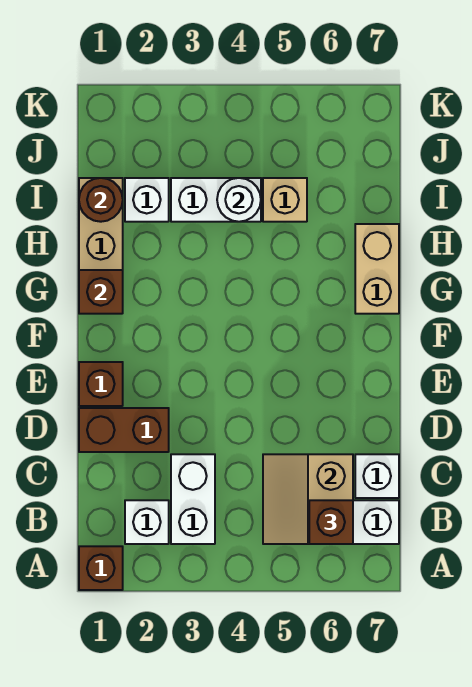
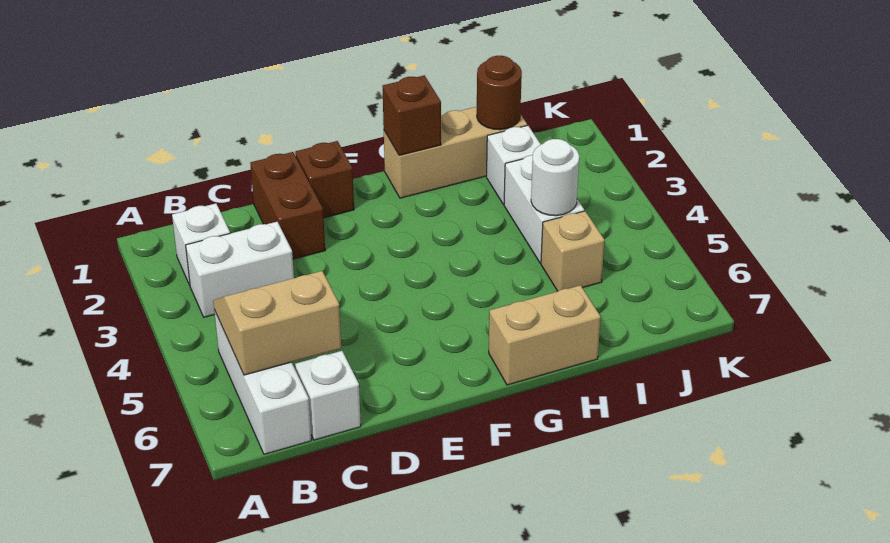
brown 1x1 brick [79,546,123,590] -> none
brown 1x1 brick [309,500,353,544] -> none

